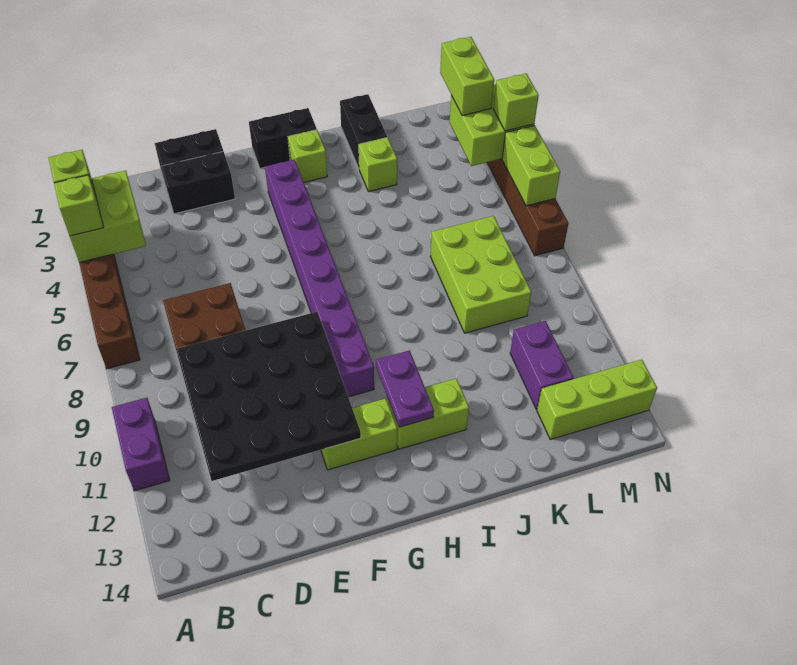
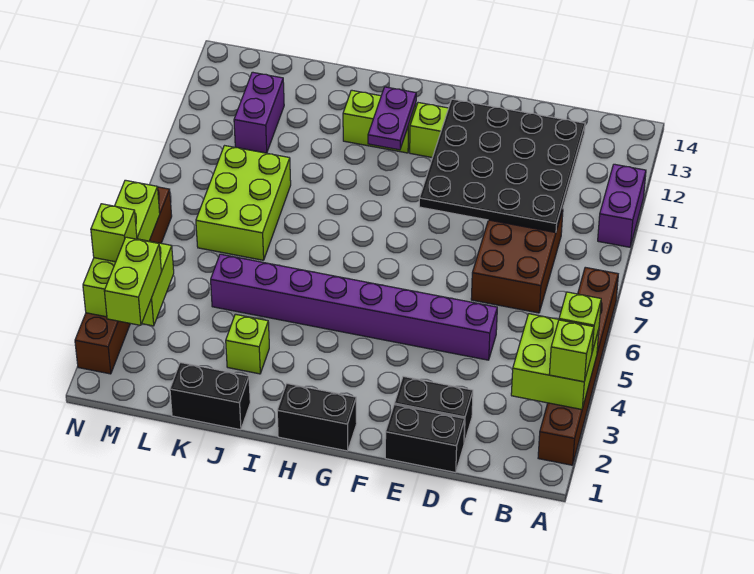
purple 1x8 brick [265,159,374,397] -> purple 1x8 brick turned to [211,254,497,360]
lime 1x1 brick [288,130,327,182] -> none
black 1x2 brick [340,94,387,168] -> black 1x2 brick turned to [170,363,250,430]
lime 1x3 brick [537,360,657,439] -> none

